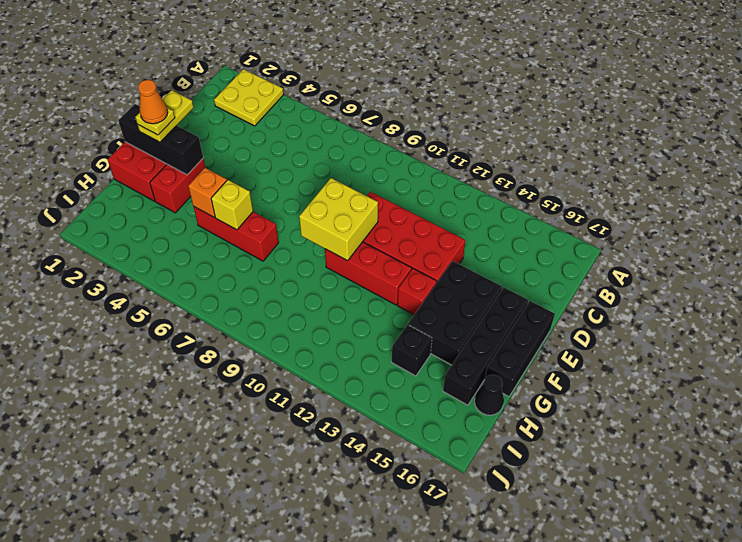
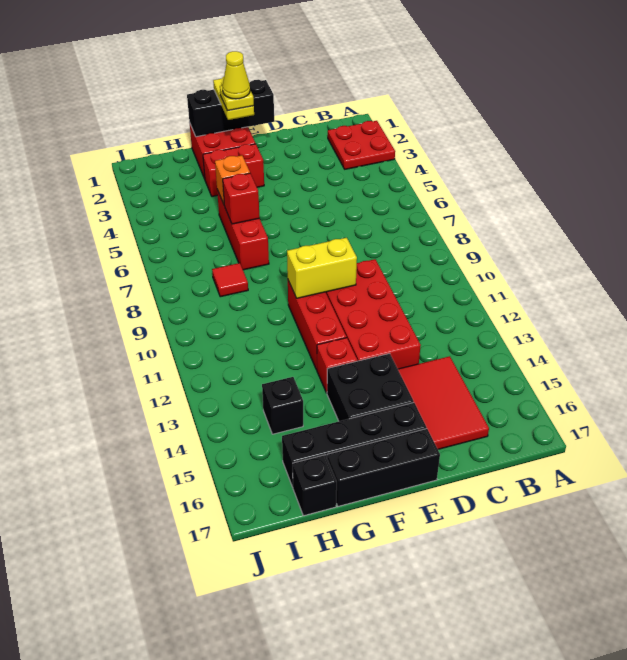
yellow 2x2 plate [214,69,284,126] -> red 2x2 plate [328,121,395,169]
none -> red 2x3 tile [398,356,489,449]
yellow 1x2 plate [138,90,194,142] -> yellow 1x2 plate turned to [213,77,254,120]
yellow 2x2 brick [299,178,378,261] -> yellow 1x2 brick [287,238,357,298]
black 2x3 brick [408,261,502,365] -> black 2x2 brick [327,353,414,421]
black 1x3 brick [118,104,203,175] -> black 1x3 brick turned to [187,80,274,137]
orange 1x1 cone [138,80,168,124] -> yellow 1x1 cone [222,51,250,99]
yellow 1x1 brick [211,180,253,230] -> red 1x1 brick [223,173,260,224]
none -> red 1x1 tile [212,263,248,297]
black 1x1 cone [475,375,504,415] -> black 1x1 brick [293,455,337,516]

